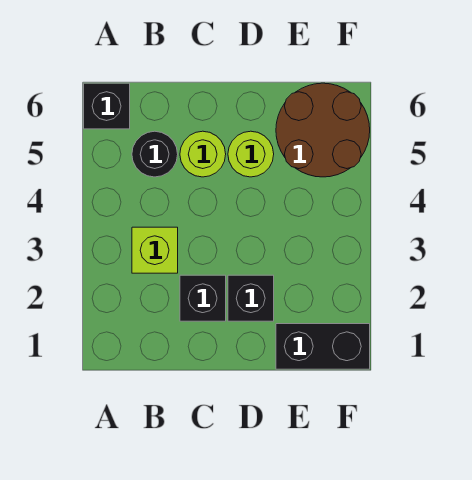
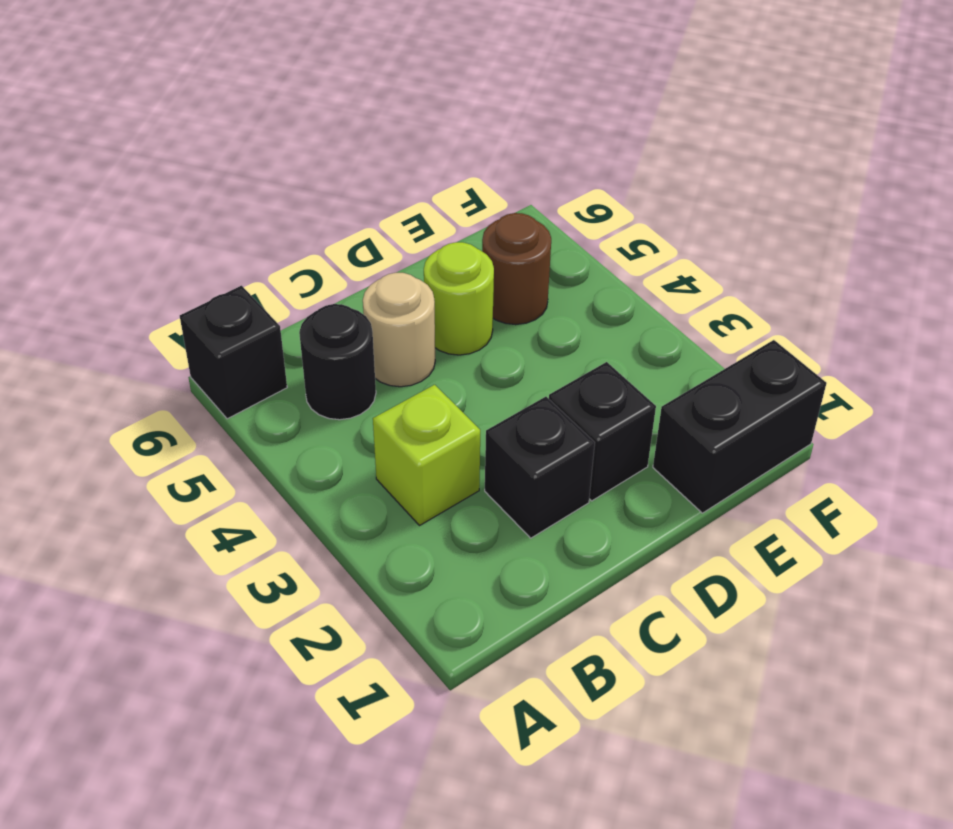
lime 1x1 round brick [180,131,226,177] -> tan 1x1 round brick [363,273,435,387]
brown 2x2 round brick [276,83,370,177] -> brown 1x1 round brick [482,213,551,325]

